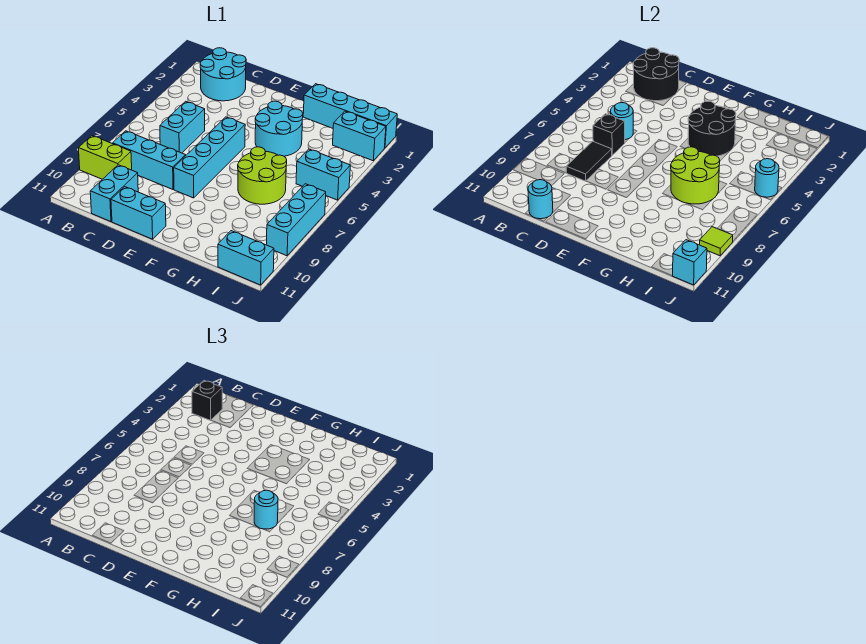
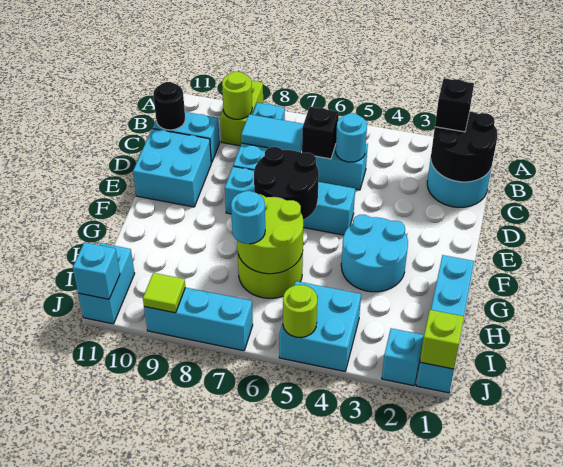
none -> lime 1x1 round brick [222,72,252,119]
black 1x2 tile [566,141,612,181] -> cyan 1x2 tile [241,114,303,152]
cyan 1x1 round brick [528,180,553,219] -> black 1x1 round brick [153,82,185,130]
cyan 1x2 brick [111,187,166,239] -> cyan 2x2 brick [133,129,211,207]
black 2x2 round brick [688,101,736,156] -> black 2x2 round brick moved to [254,147,319,220]
cyan 1x2 brick [333,111,386,161] -> cyan 1x1 brick [382,328,424,386]
cyan 1x2 brick [296,149,350,200] -> cyan 2x2 brick [279,281,361,371]
none -> lime 1x1 brick [420,310,464,369]
cyan 1x1 round brick [755,159,779,197] -> lime 1x1 round brick [283,285,317,337]

